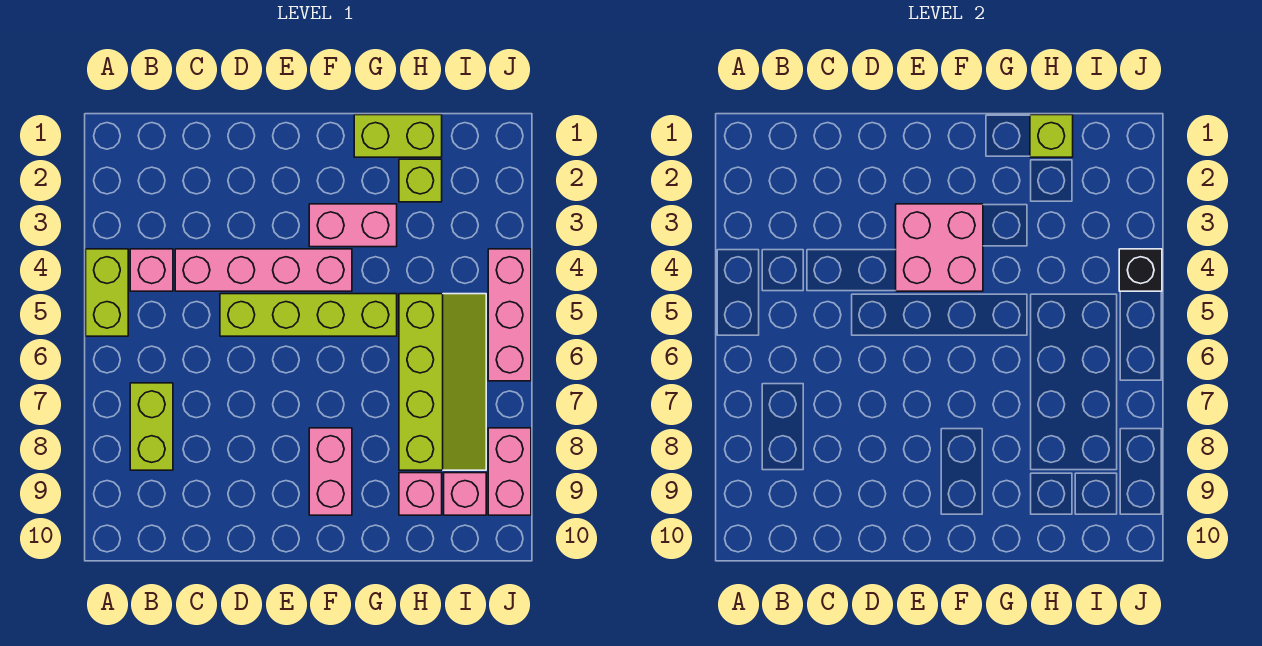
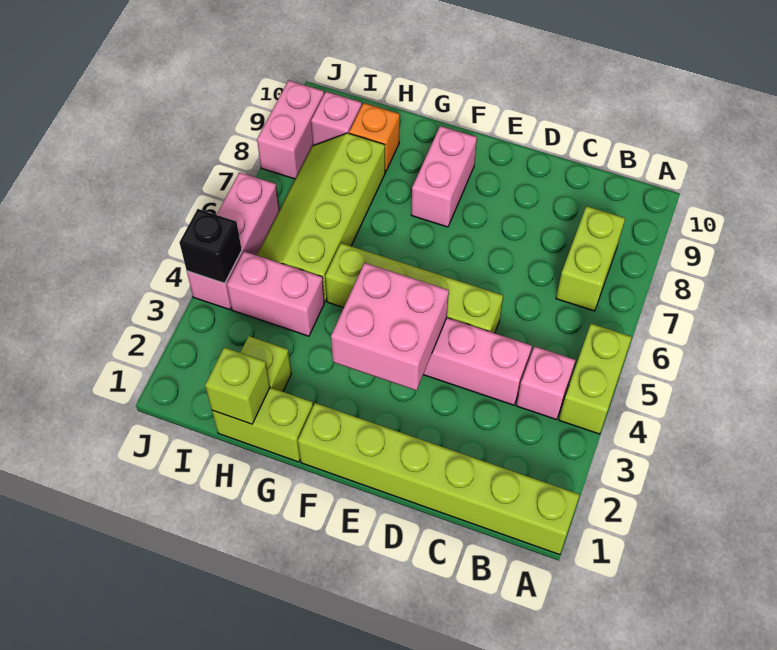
none -> lime 1x6 brick [298,403,580,555]
pink 1x2 brick [309,204,397,247] -> pink 1x2 brick moved to [227,251,325,336]
pink 1x1 brick [399,473,442,515] -> orange 1x1 brick [349,103,400,172]

